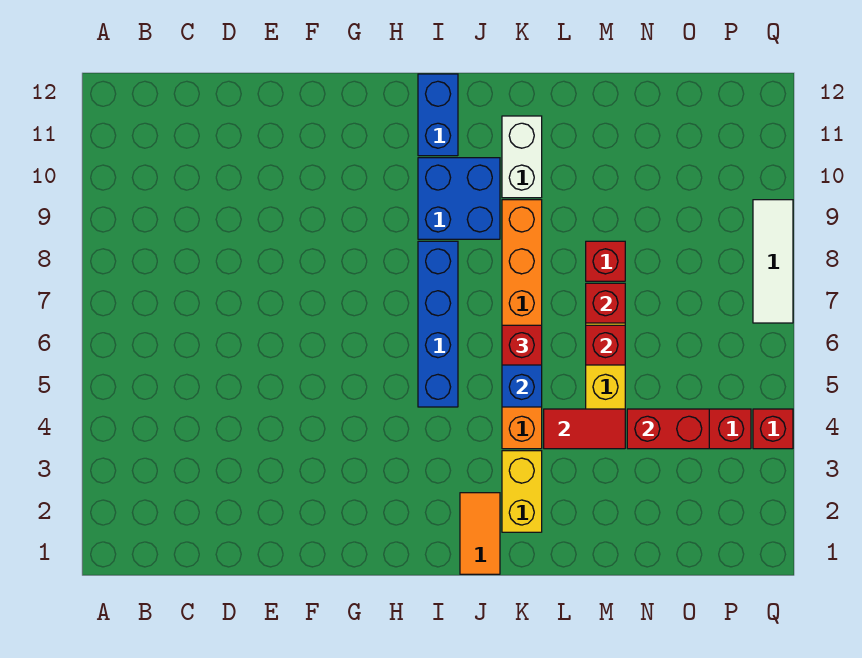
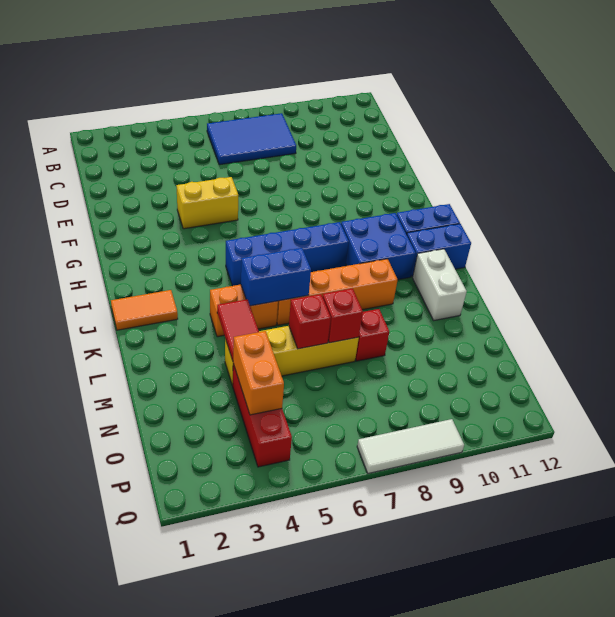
none -> blue 2x3 tile [207,113,296,165]
none -> blue 1x2 brick [407,224,471,277]
yellow 1x2 brick [502,451,542,532] -> yellow 1x2 brick moved to [176,177,238,229]
red 1x1 brick [502,325,542,365] -> none
white 1x2 brick [502,116,542,198] -> white 1x2 brick turned to [413,249,467,320]
red 1x2 brick [627,409,709,449] -> orange 1x2 brick [233,331,284,415]
red 1x1 brick [753,409,793,449] -> none

